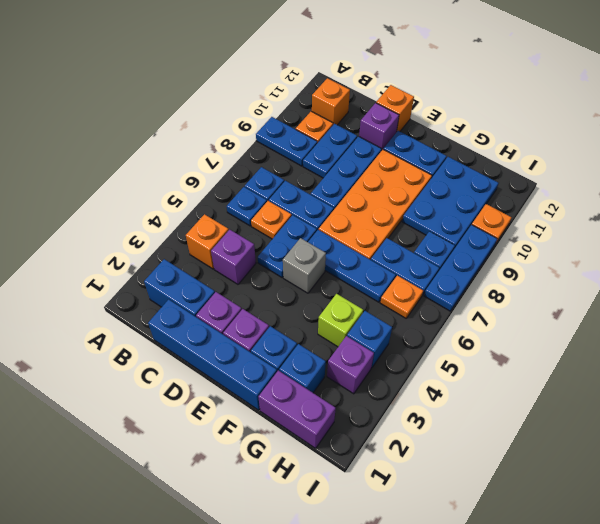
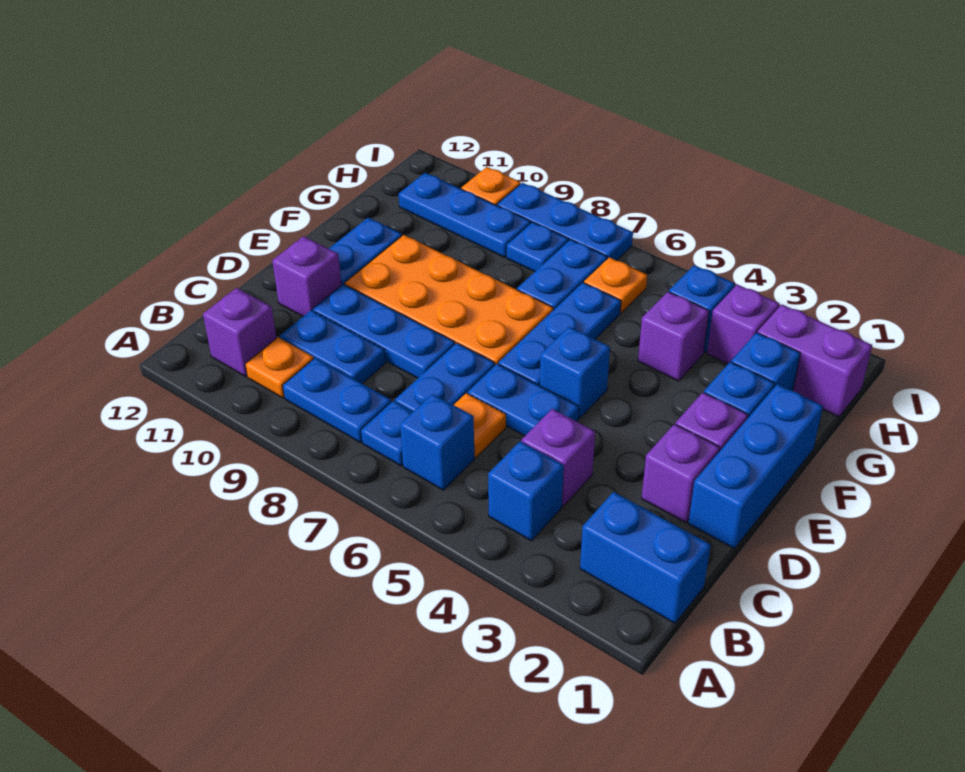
blue 1x2 plate [256,117,317,166] -> blue 1x2 plate turned to [283,358,391,443]
blue 1x2 brick [144,259,215,317] -> blue 1x2 brick turned to [580,492,711,623]
orange 1x1 brick [186,214,229,269] -> blue 1x1 brick [488,441,564,541]
blue 1x1 plate [227,187,267,226] -> blue 1x1 brick [400,394,474,490]
orange 1x1 brick [312,78,350,125] -> purple 1x1 brick [203,288,276,376]
blue 1x4 brick [148,299,277,410] -> blue 1x3 brick [688,384,823,548]
orange 1x1 brick [376,85,414,131] -> none
grey 1x1 brick [283,238,326,293] -> blue 1x1 brick [540,327,610,418]
purple 1x2 brick [258,371,336,448] -> purple 1x2 brick turned to [757,305,872,417]
lime 1x1 brick [318,294,363,347] -> purple 1x1 brick [638,292,709,381]
blue 2x3 plate [402,157,498,248] -> blue 1x3 plate [399,173,531,257]

